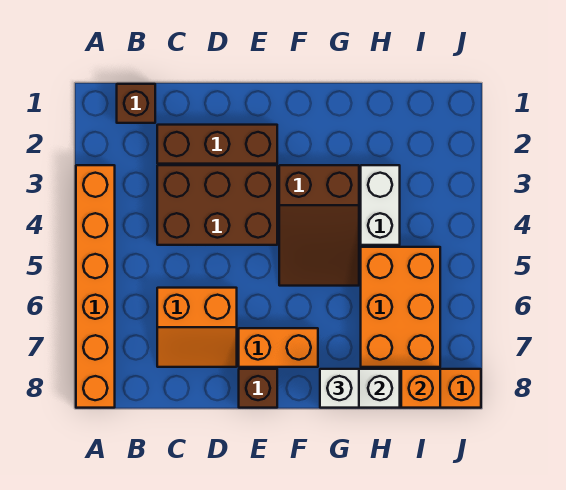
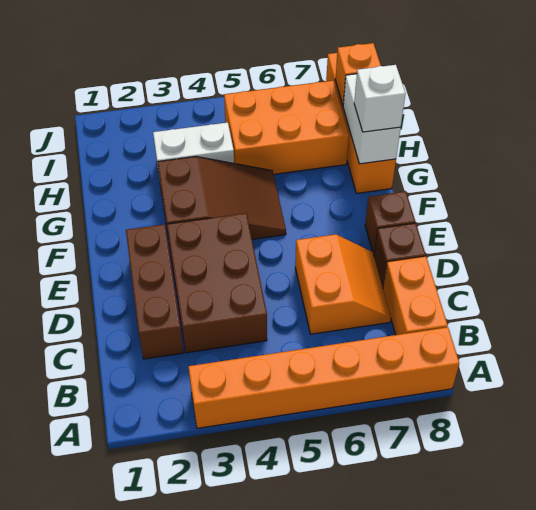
brown 1x1 brick [117,84,155,123] -> brown 1x1 brick moved to [374,223,426,287]
orange 1x2 brick [239,328,318,367] -> orange 1x2 brick moved to [383,256,448,335]

